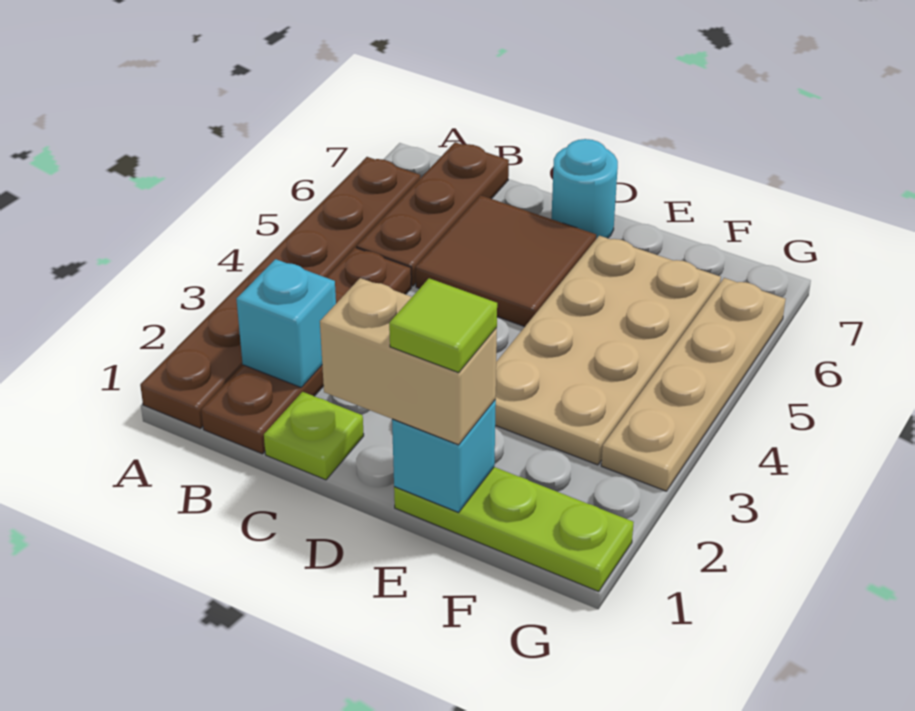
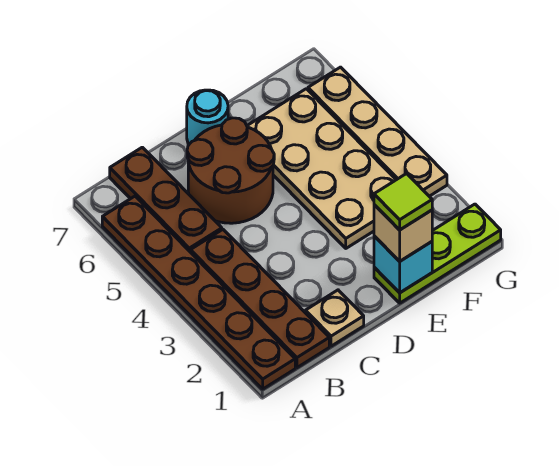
cyan 1x1 brick [236,259,336,387] -> none
lime 1x1 plate [264,392,364,480] -> tan 1x1 plate [305,290,364,346]
brown 2x2 tile [416,195,596,327] -> brown 2x2 round brick [187,118,274,223]
tan 1x2 brick [320,278,497,445] -> tan 1x1 brick [374,205,432,261]

